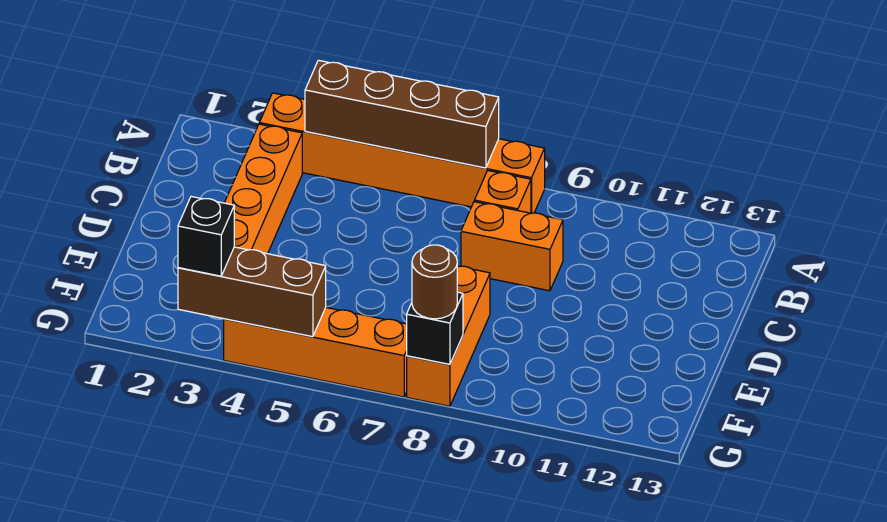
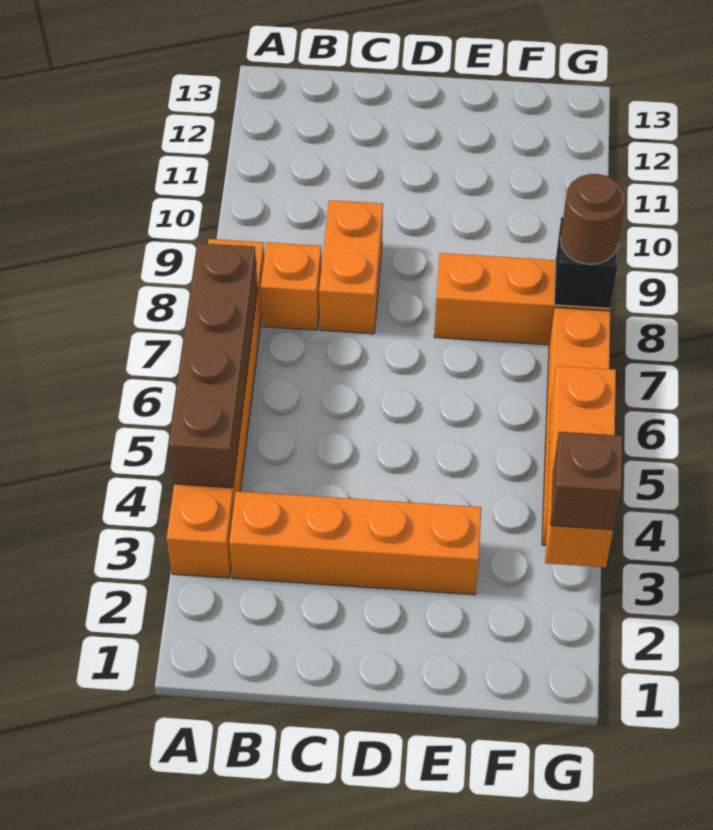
brown 1x3 brick [178,247,326,337] -> orange 1x3 brick [545,366,616,567]
black 1x1 brick [178,196,234,276] -> brown 1x1 brick [551,432,622,530]

